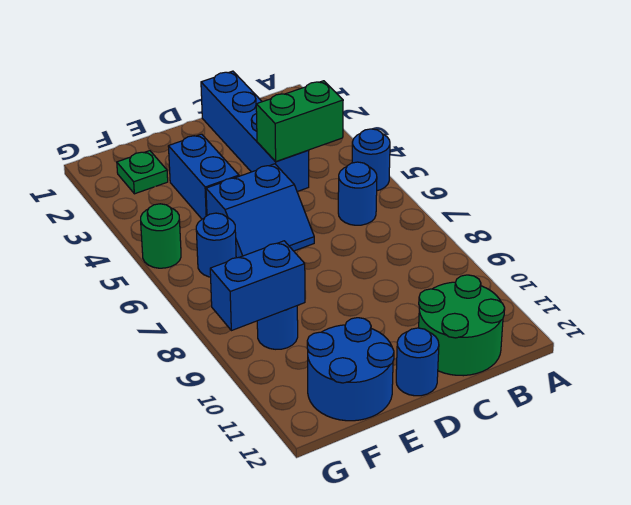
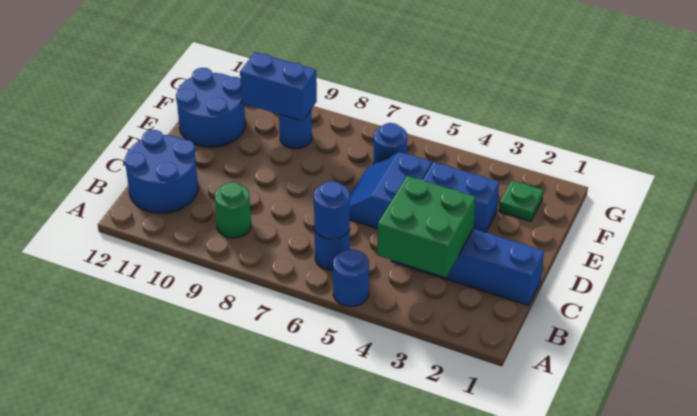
green 1x2 brick [256,81,343,162] -> green 2x2 brick [377,176,476,277]
green 2x2 round brick [419,275,505,376] -> blue 2x2 round brick [124,130,198,213]
blue 1x1 round brick [396,328,439,396] -> blue 1x1 round brick moved to [314,181,350,239]
blue 1x2 brick [210,241,305,331] -> blue 1x2 brick turned to [240,52,317,121]
green 1x1 round brick [141,204,181,268] -> green 1x1 round brick moved to [215,182,251,238]

